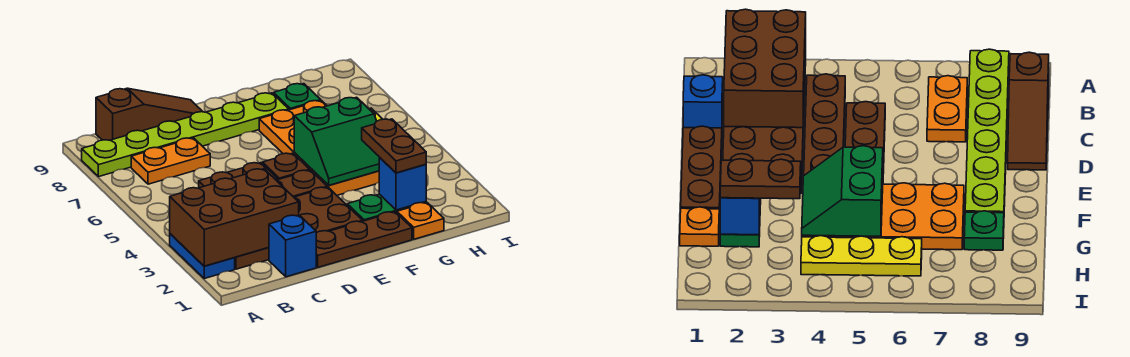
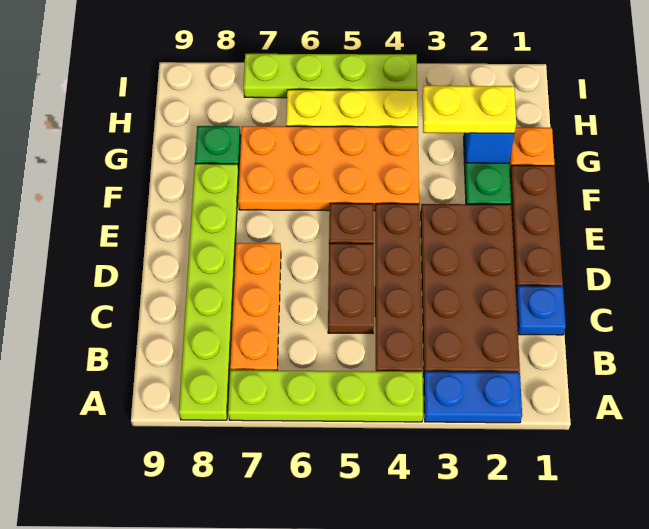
brown 2x3 brick [170,169,299,266] -> none
none -> lime 1x4 plate [228,370,423,422]
orange 1x2 plate [131,138,210,184] -> orange 1x3 plate [230,243,281,371]
brown 1x3 slope [96,88,203,140] -> none
blue 1x1 brick [269,215,316,277] -> blue 1x1 plate [516,286,566,335]
green 2x2 slope [294,97,379,185] -> none
brown 1x2 plate [362,119,426,173] -> yellow 1x2 plate [422,86,516,133]
none -> lime 1x4 plate [244,54,417,98]

